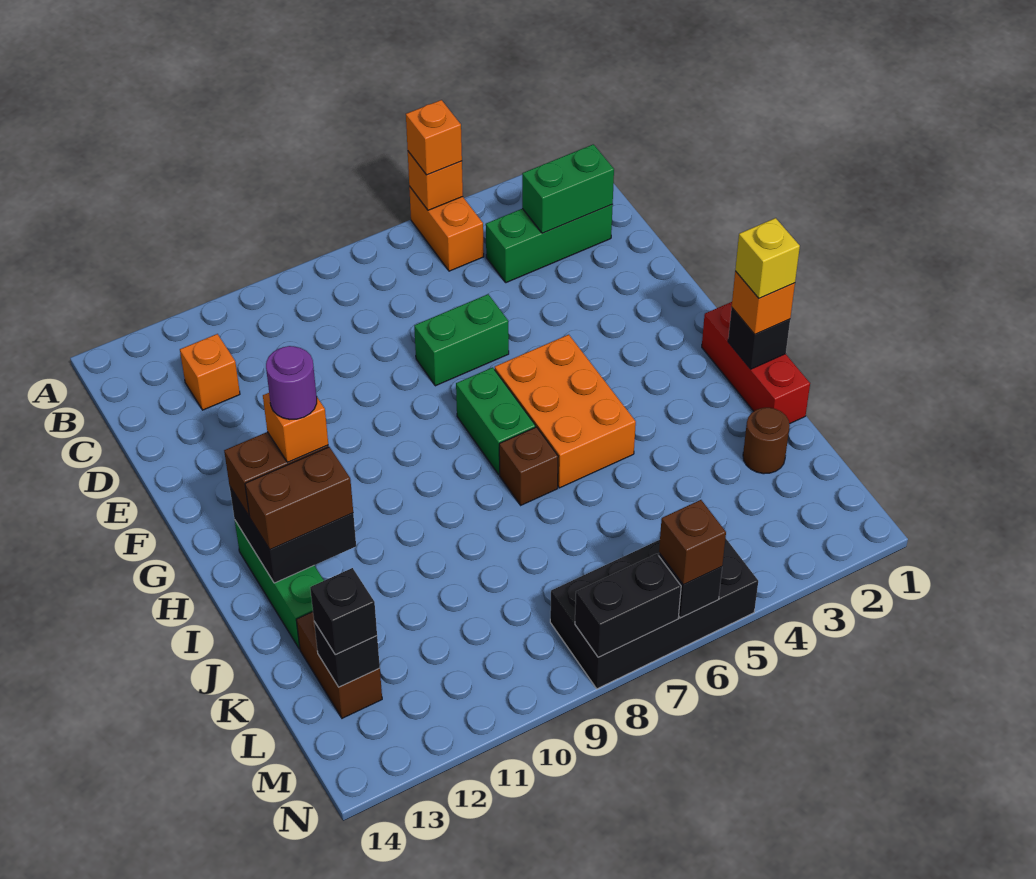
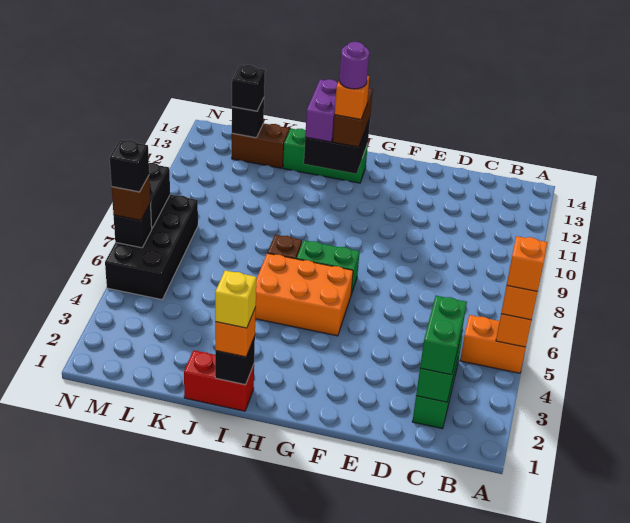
orange 1x1 brick [180,334,240,410] -> orange 1x1 brick moved to [507,236,547,291]
green 1x2 brick [414,294,509,386] -> green 1x2 brick moved to [420,296,467,375]
red 1x3 brick [702,302,810,424] -> red 1x2 brick [184,350,254,411]
brown 1x2 brick [245,447,353,549] -> purple 1x2 brick [305,79,338,142]
brown 1x1 round brick [743,408,790,474] -> none
none -> black 1x1 brick [110,140,149,192]

